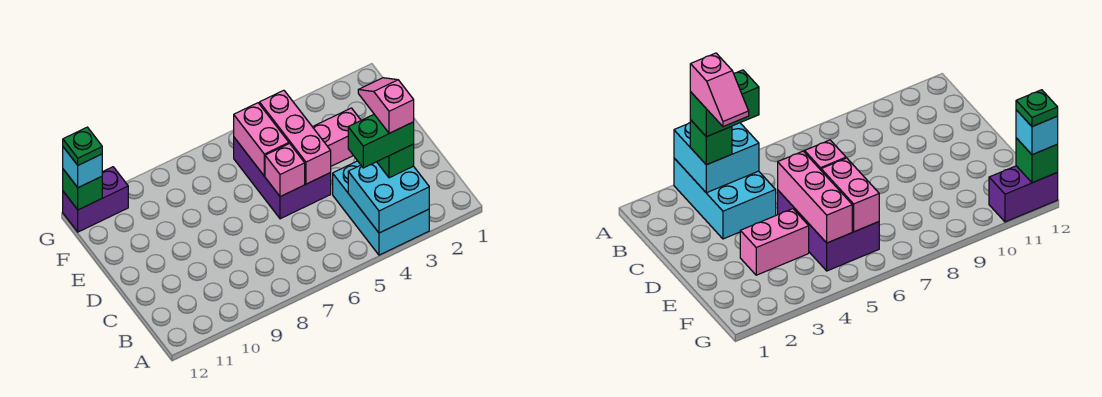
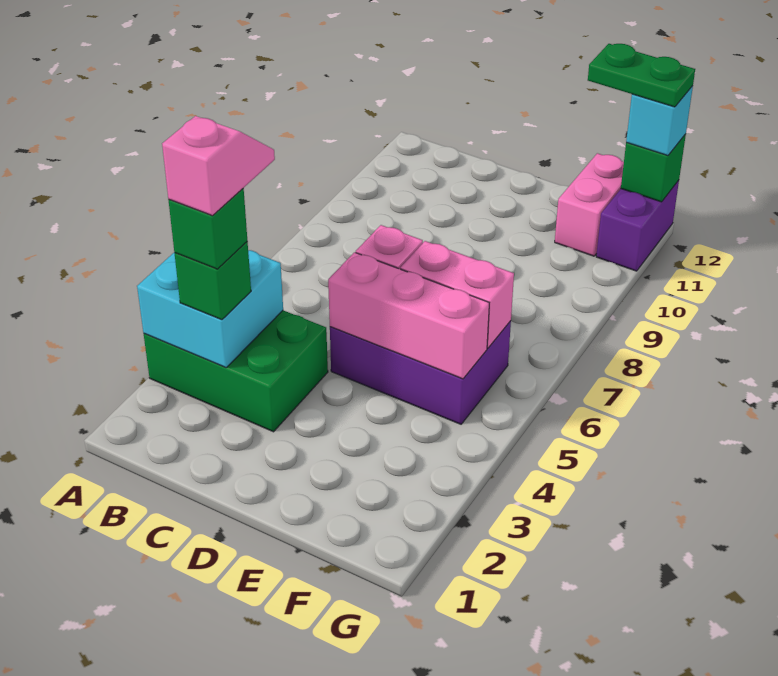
cyan 2x3 brick [333,161,429,255] -> green 2x3 brick [144,310,328,432]
green 1x2 brick [348,115,414,168] -> green 1x1 brick [169,189,247,269]
pink 1x2 slope [358,78,414,133] -> pink 1x2 slope turned to [162,116,275,216]
pink 1x2 brick [313,108,361,166] -> pink 1x2 brick moved to [555,153,624,256]
green 1x1 plate [63,127,102,165] -> green 1x2 plate [588,44,695,107]

